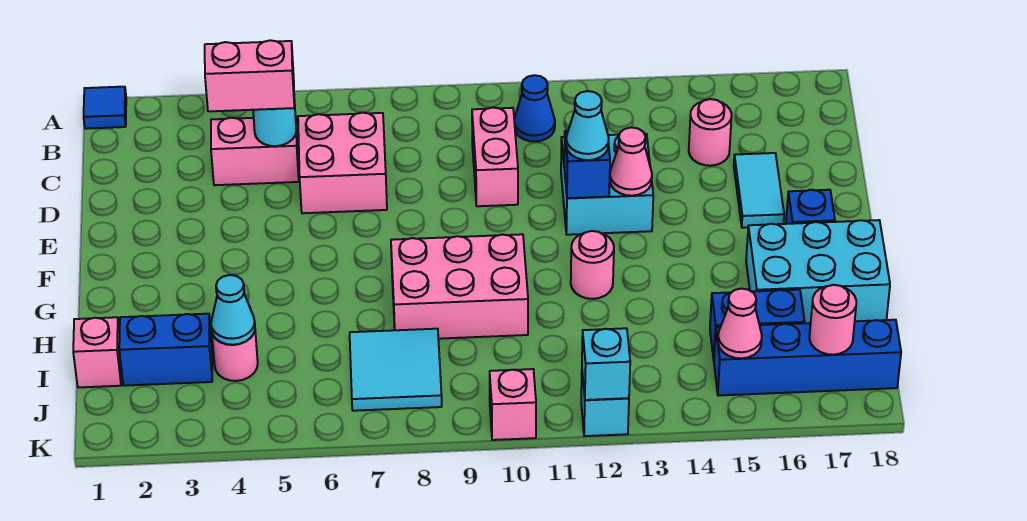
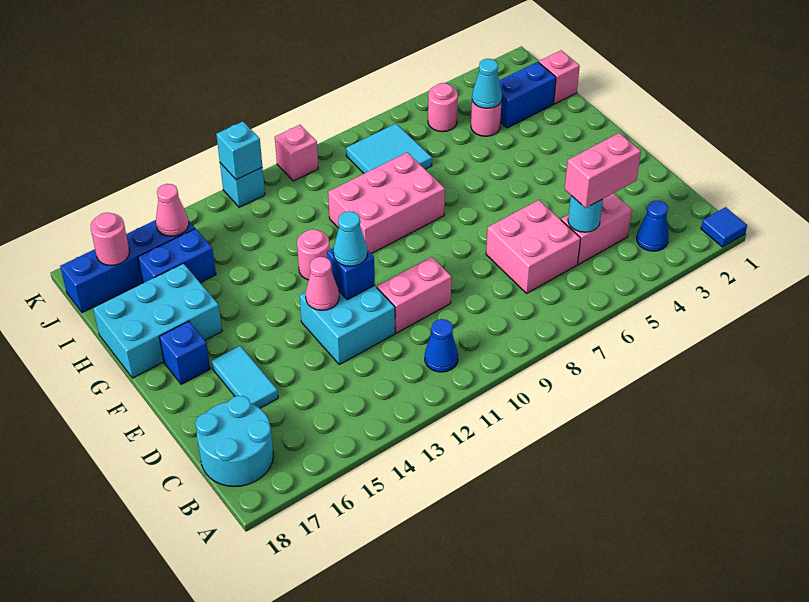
none -> blue 1x1 cone [637,200,669,251]
none -> cyan 2x2 round brick [195,396,273,487]
pink 1x2 brick [472,108,518,206] -> pink 1x2 brick turned to [377,257,452,333]
pink 1x1 round brick [689,99,732,166] -> pink 1x1 round brick moved to [428,83,458,132]

